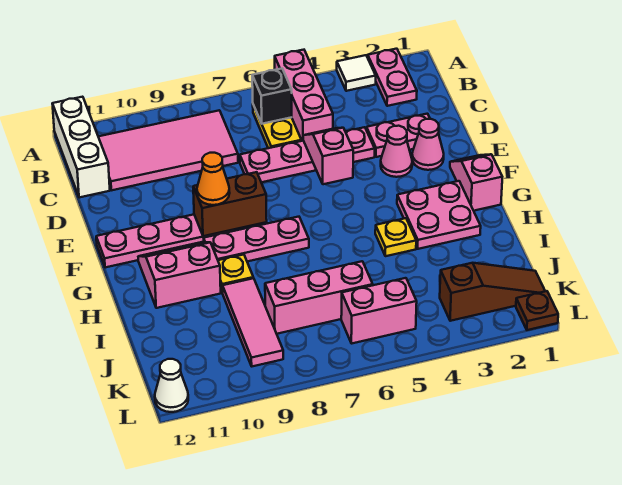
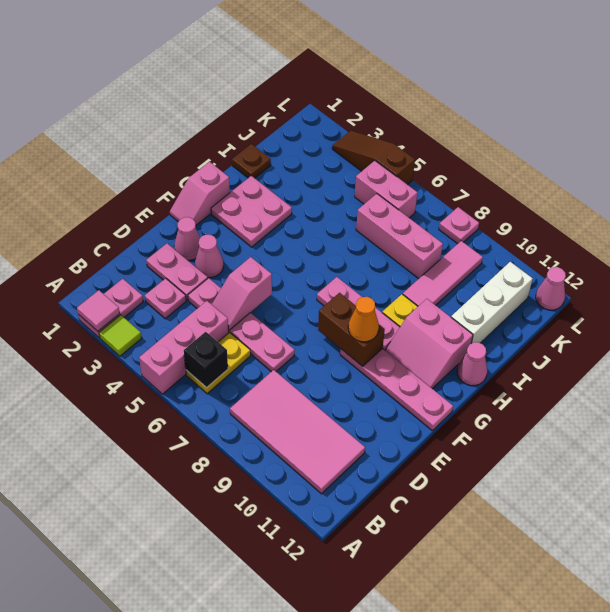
none -> pink 1x1 tile [77,290,120,331]
white 1x1 tile [337,55,376,91] -> lime 1x1 tile [99,315,142,356]
white 1x3 brick [52,97,110,198] -> white 1x3 brick moved to [451,262,533,343]
none -> pink 1x1 plate [145,278,186,319]
yellow 1x1 plate [375,218,416,256] -> none
none -> pink 1x1 cone [457,342,487,386]
brown 1x3 slope [440,263,545,321] -> brown 1x3 slope moved to [332,131,415,185]
brown 1x1 plate [516,291,558,330] -> brown 1x1 plate moved to [232,144,271,178]
none -> pink 1x1 plate [439,207,479,244]
white 1x1 cone [155,359,188,412] -> pink 1x1 cone [536,267,566,310]

